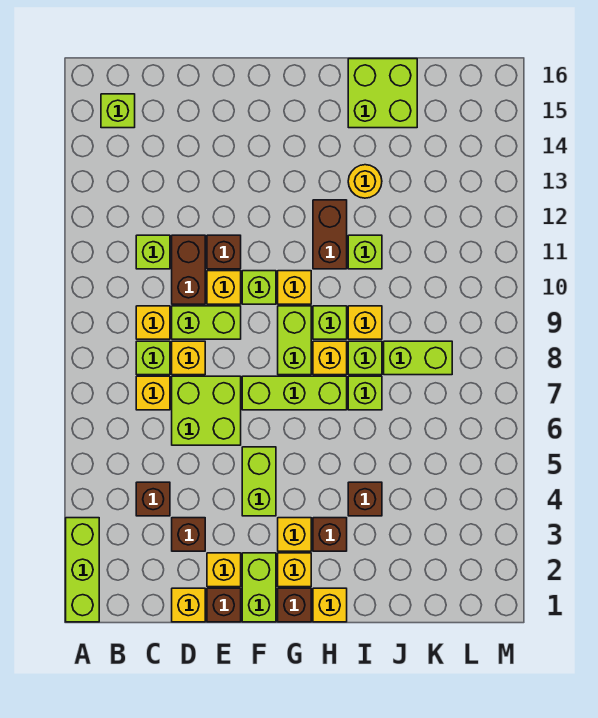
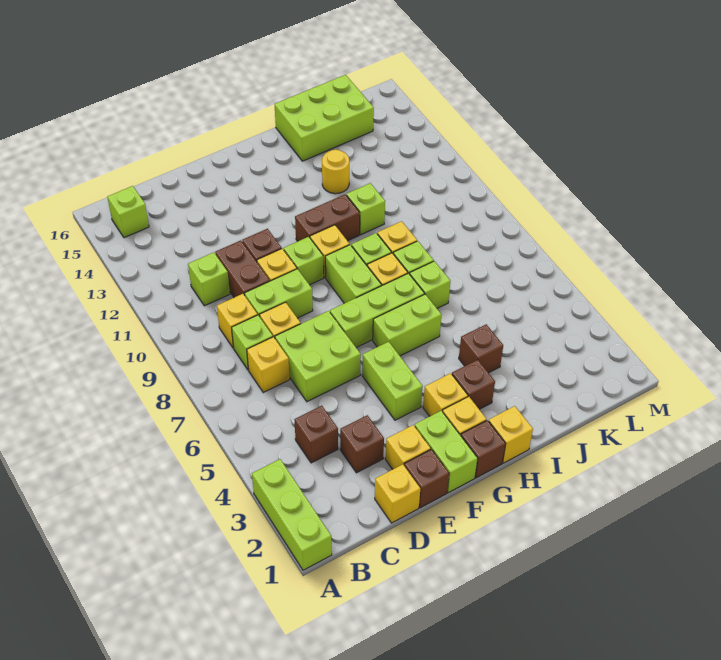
brown 1x2 brick [313,200,347,269] -> brown 1x2 brick turned to [295,194,360,241]
lime 2x2 brick [348,59,417,128] -> lime 2x3 brick [275,75,374,161]
lime 1x2 brick [384,341,452,375] -> lime 1x2 brick moved to [373,294,441,356]

